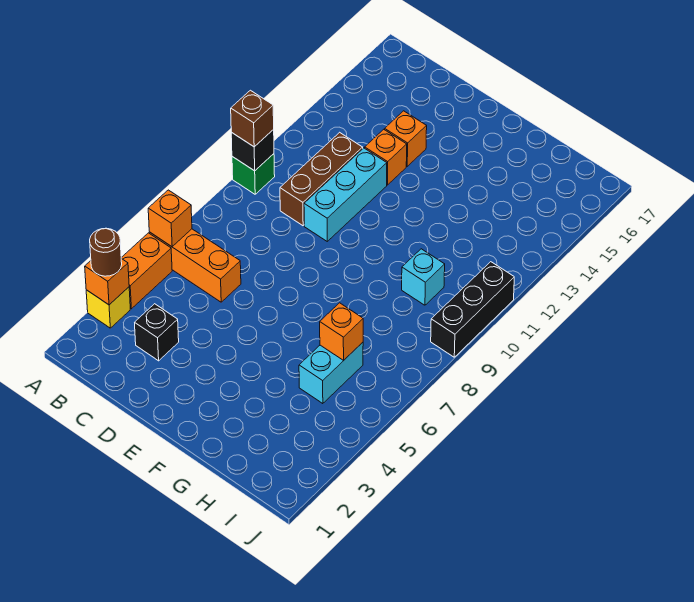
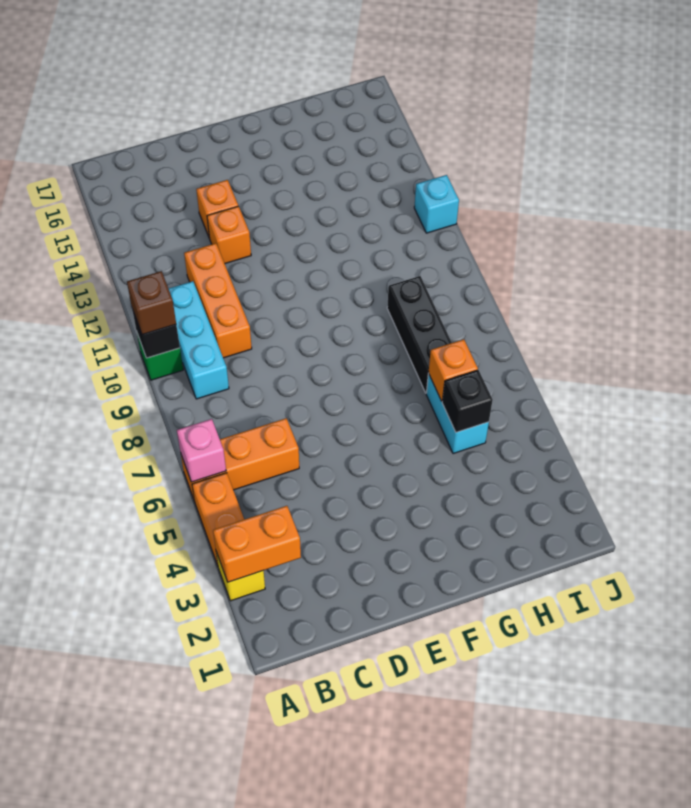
orange 1x1 brick [85,259,129,305] -> orange 1x2 brick [213,506,301,582]
brown 1x1 round brick [90,228,122,276] -> none
orange 1x1 brick [148,190,192,246] -> pink 1x1 brick [177,419,226,482]
black 1x1 brick [135,304,179,361] -> black 1x1 brick moved to [442,370,493,432]
brown 1x3 brick [280,132,363,226] -> orange 1x3 brick [184,243,252,358]
cyan 1x3 brick [304,148,387,241] -> cyan 1x3 brick moved to [169,281,229,399]
cyan 1x1 brick [402,249,445,305] -> cyan 1x1 brick moved to [414,175,459,233]
black 1x3 brick [431,262,514,357] -> black 1x3 brick moved to [387,276,452,393]

